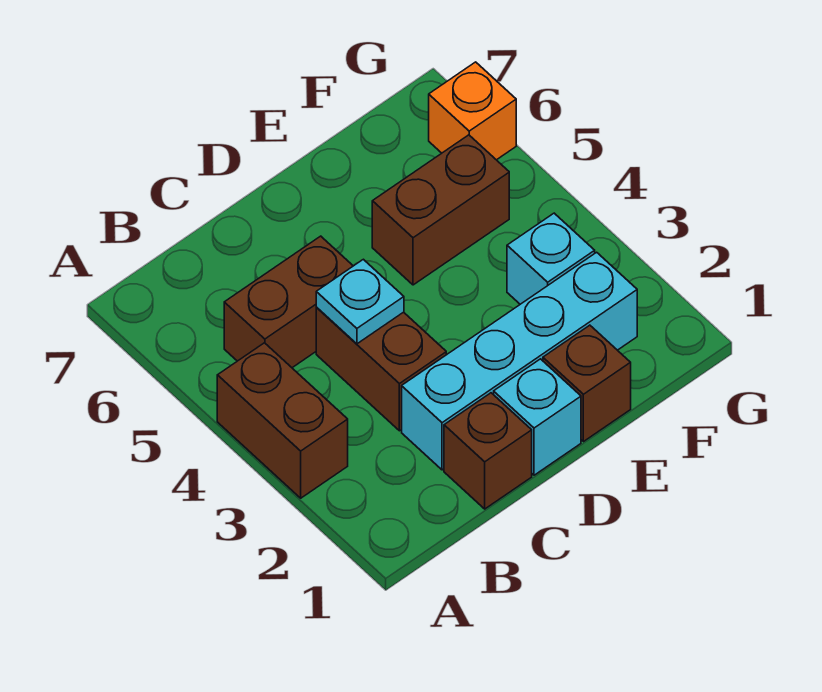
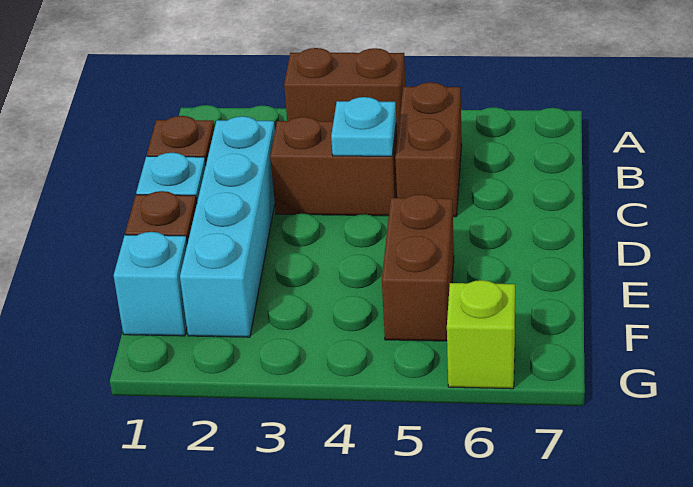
cyan 1x1 brick [507,213,595,304] -> cyan 1x1 brick moved to [114,232,187,336]
orange 1x1 brick [429,62,516,160] -> lime 1x1 brick [447,280,515,389]

